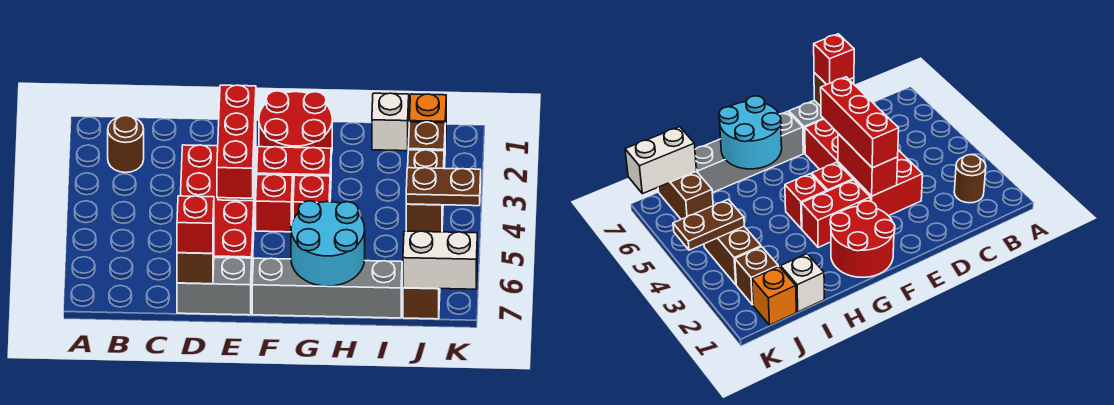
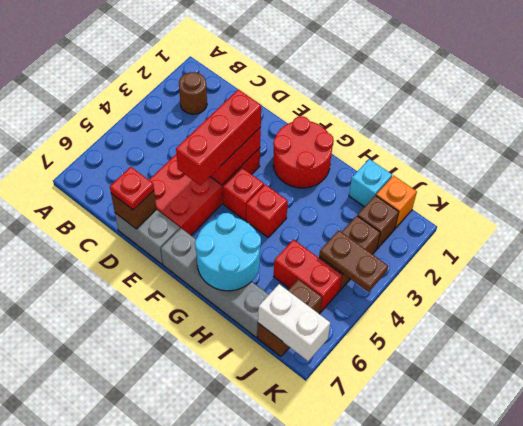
red 1x1 brick [177,196,214,253] -> red 1x1 plate [110,167,154,210]
red 1x2 brick [257,147,331,197] -> red 1x2 brick moved to [274,240,342,312]
white 1x1 brick [372,93,409,151] -> cyan 1x1 brick [349,159,392,207]

